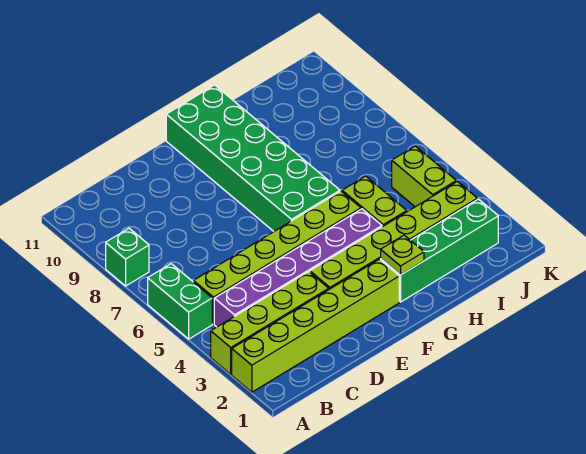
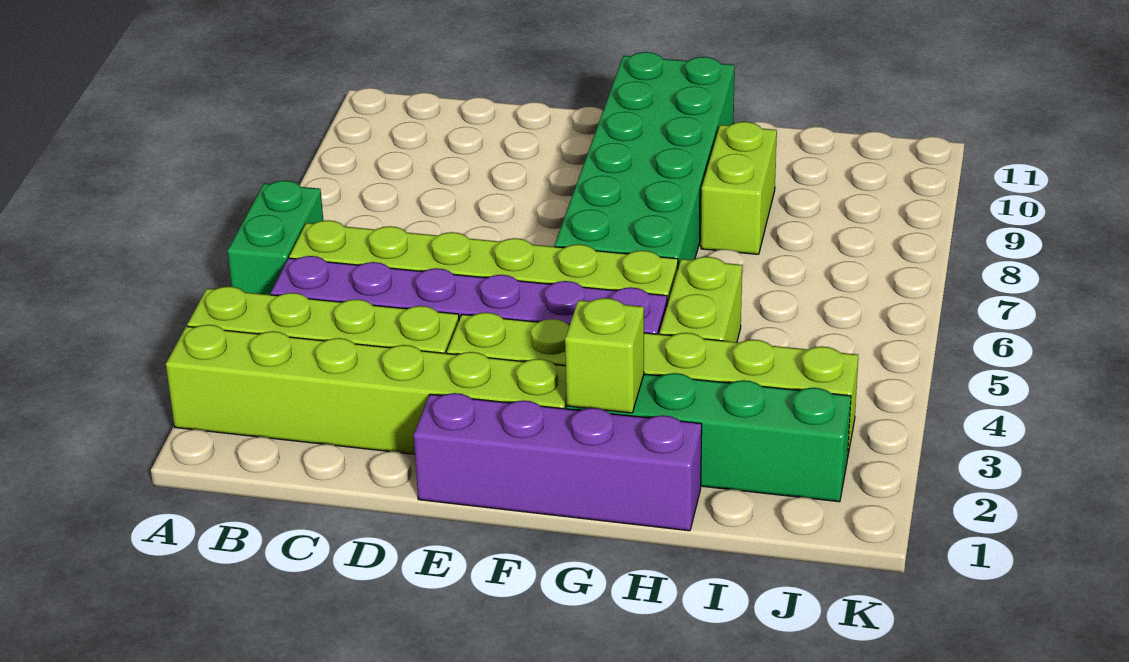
green 1x1 brick [106,228,149,286] -> none
none -> purple 1x4 brick [414,393,702,531]
lime 1x1 plate [381,235,424,275] -> lime 1x1 brick [565,298,644,413]
lime 1x2 brick [392,146,456,207] -> lime 1x2 brick moved to [701,122,777,254]

